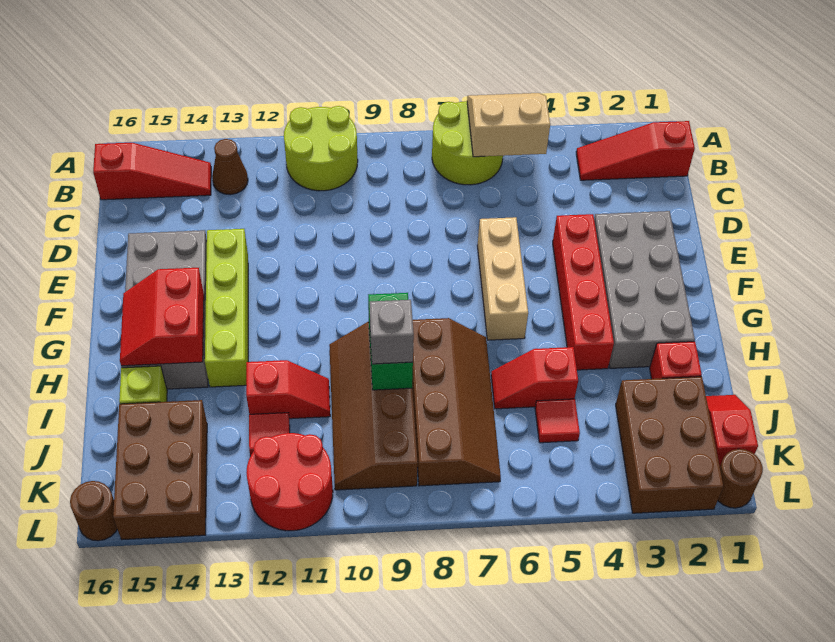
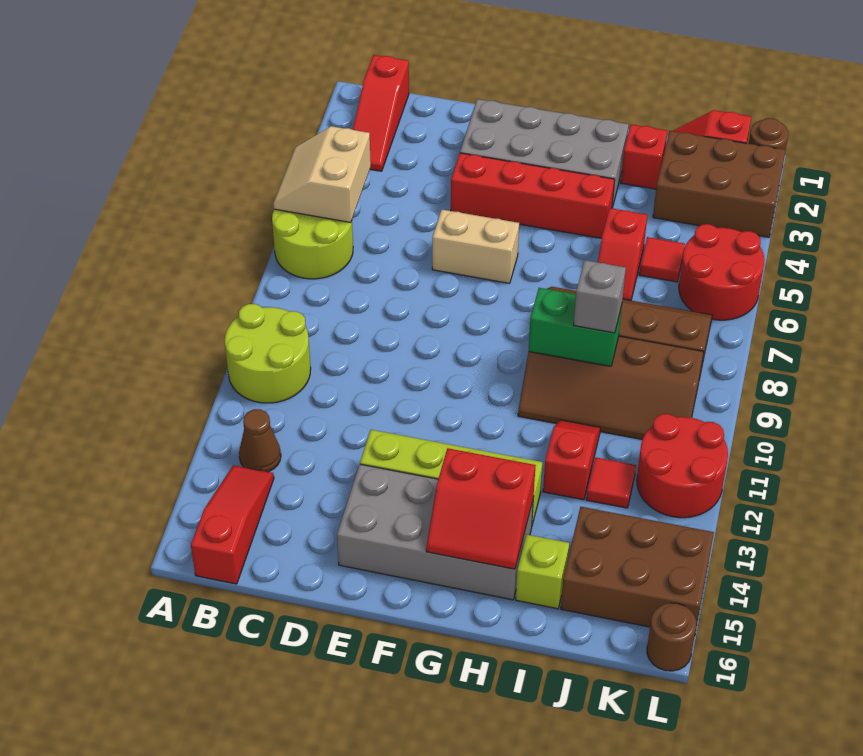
tan 1x3 brick [477,217,528,340] -> tan 1x2 brick [432,210,519,283]
none -> red 2x2 round brick [679,224,765,320]

